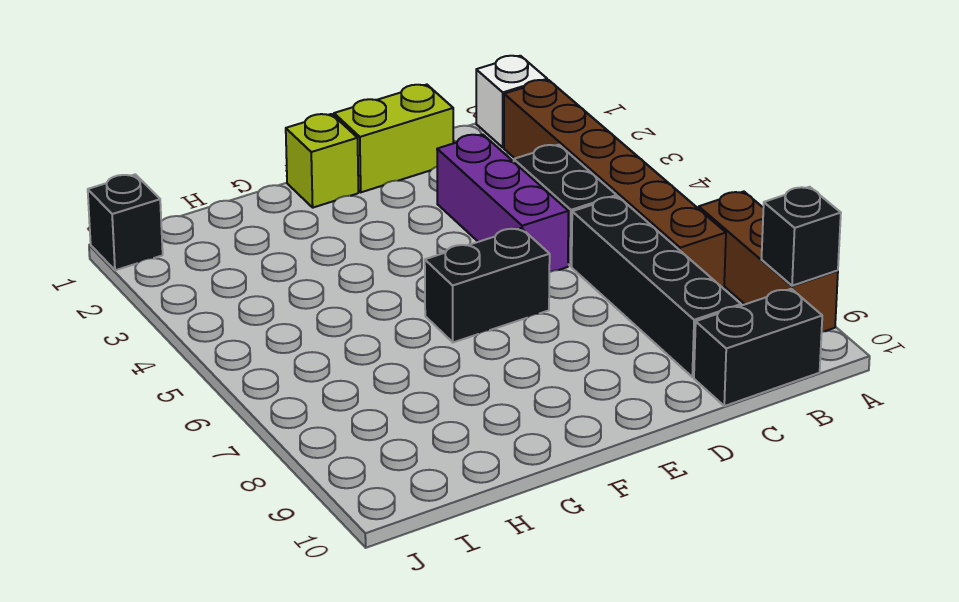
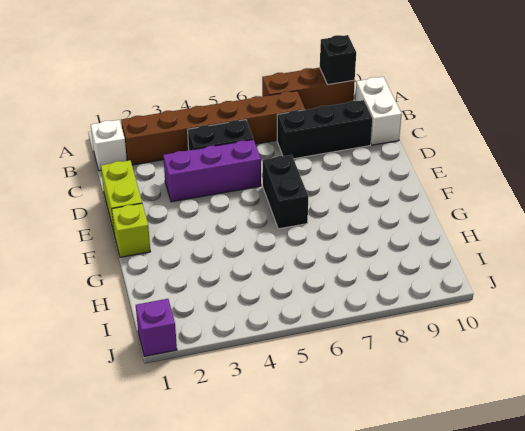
black 1x2 brick [694,289,822,406] -> white 1x2 brick [355,77,402,145]
black 1x4 brick [572,197,741,377] -> black 1x3 brick [277,100,372,159]
black 1x1 brick [88,174,163,270] -> purple 1x1 brick [136,299,177,356]

